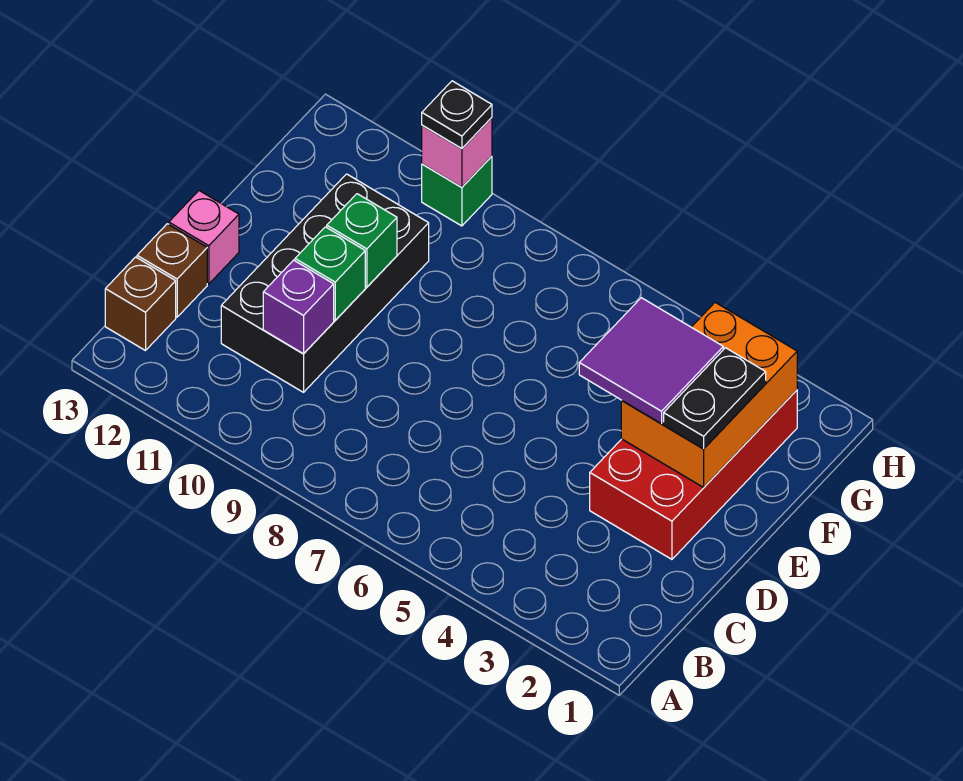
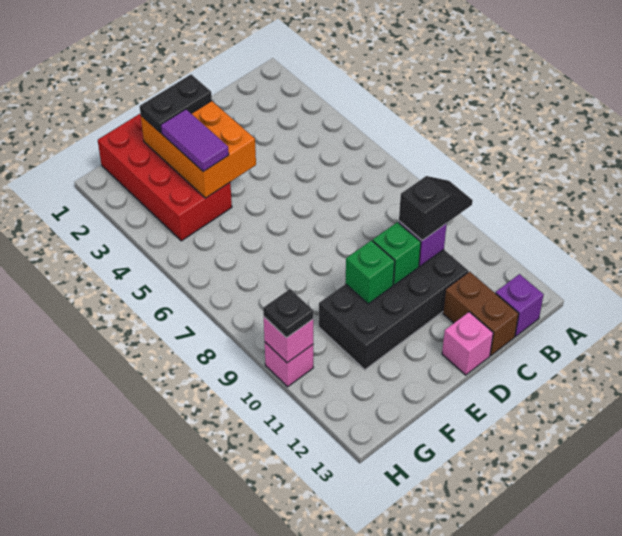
none -> black 1x2 slope [399,176,473,240]
brown 1x1 brick [105,257,176,351] -> purple 1x1 brick [496,274,544,336]
brown 1x1 brick [137,224,207,317] -> brown 1x2 brick [443,272,519,355]
red 2x4 brick [590,390,797,559] -> red 2x4 brick turned to [98,114,232,241]
orange 2x3 brick [621,303,797,487] -> orange 2x3 brick turned to [141,101,256,198]
purple 2x2 tile [579,298,723,424] -> purple 1x2 tile [161,109,229,172]
green 1x1 brick [422,156,492,226] -> pink 1x1 brick [265,342,313,387]

